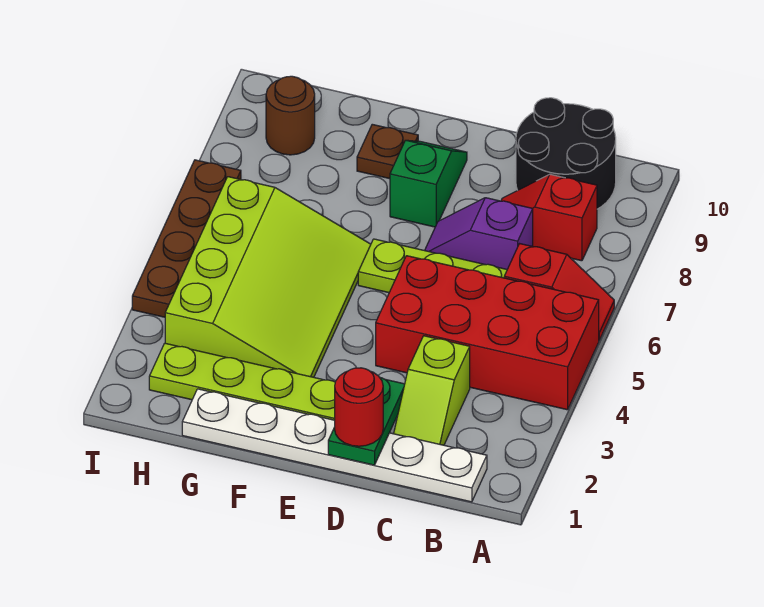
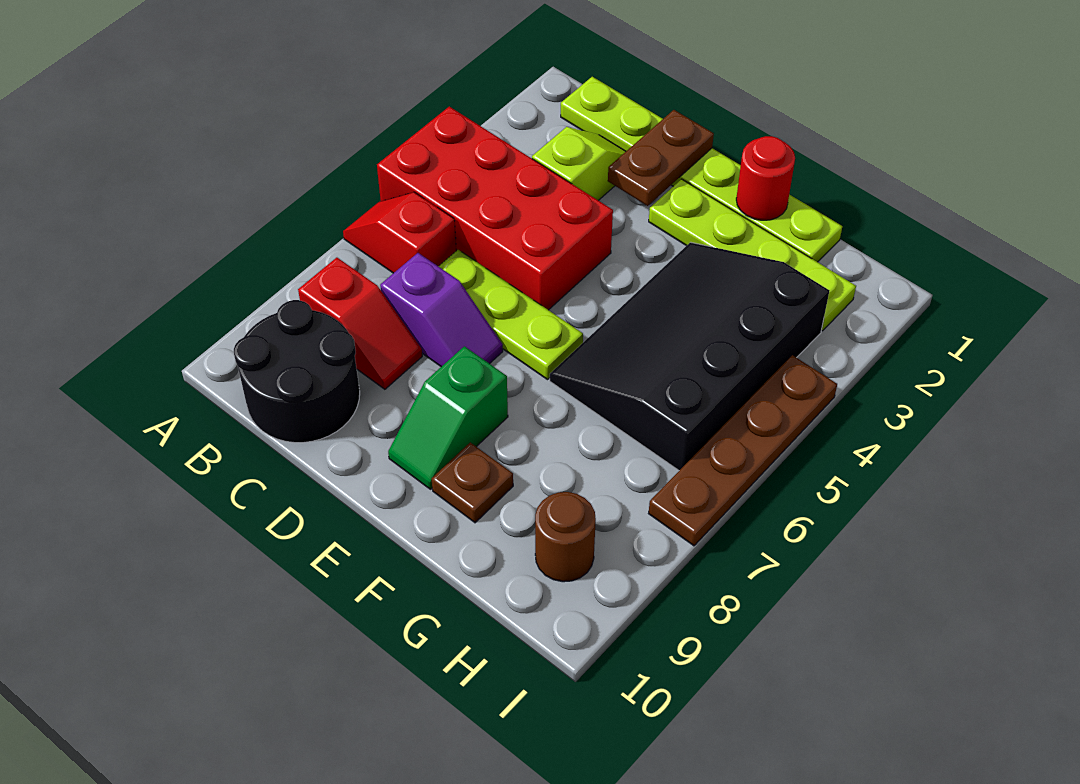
white 1x6 plate [182,389,487,502] -> lime 1x6 plate [561,77,842,262]
green 1x2 plate [328,378,405,465] -> brown 1x2 plate [608,110,714,206]
red 1x1 round brick [335,368,383,446] -> red 1x1 round brick moved to [736,136,795,220]
lime 3x4 slope [165,177,371,377] -> black 3x4 slope [550,242,829,471]

